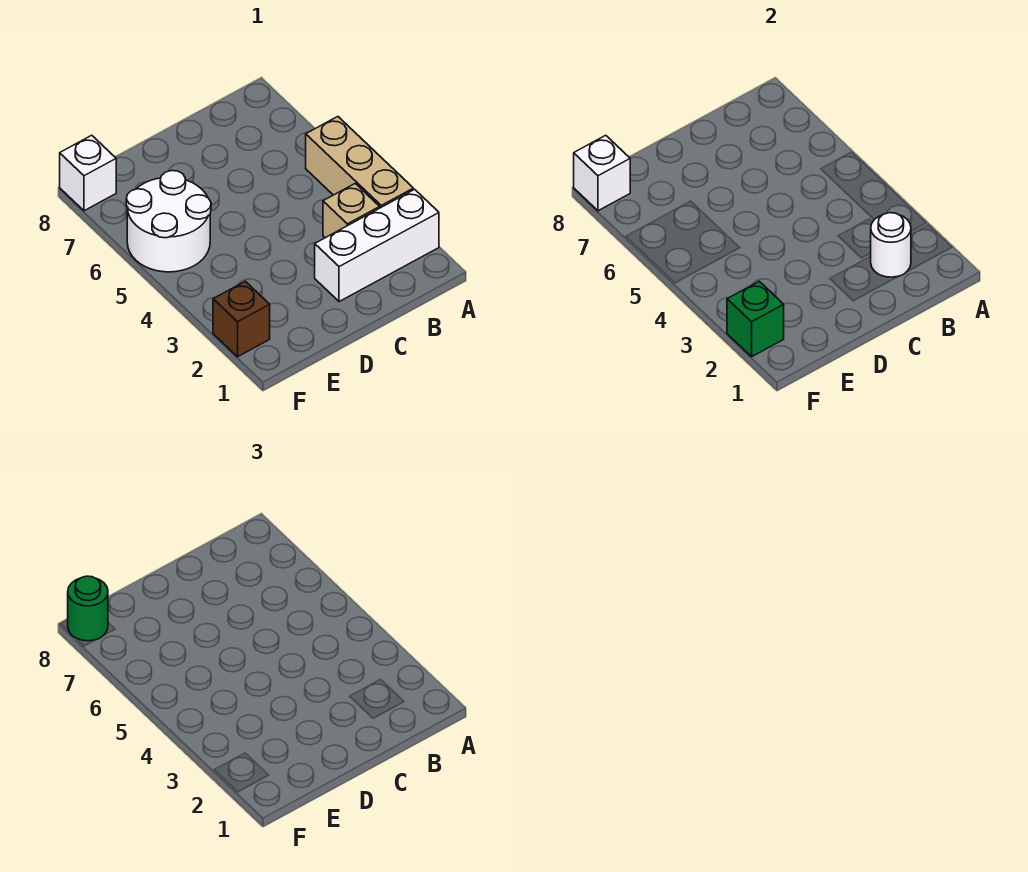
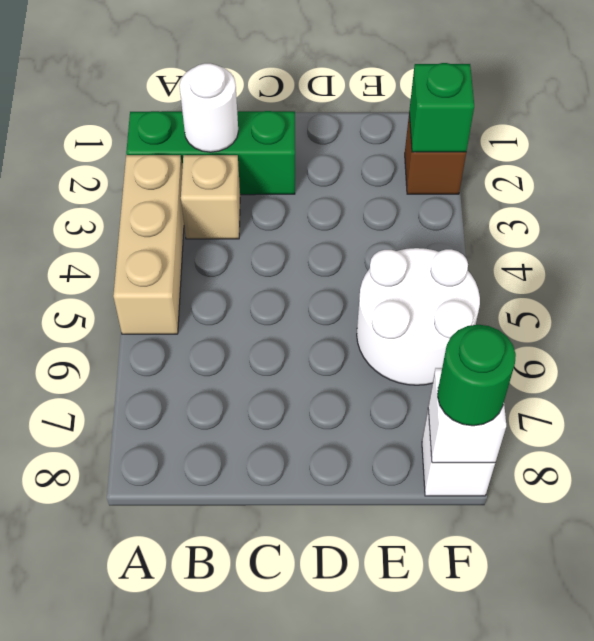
white 1x3 brick [315,189,439,302] -> green 1x3 brick [126,111,295,195]

